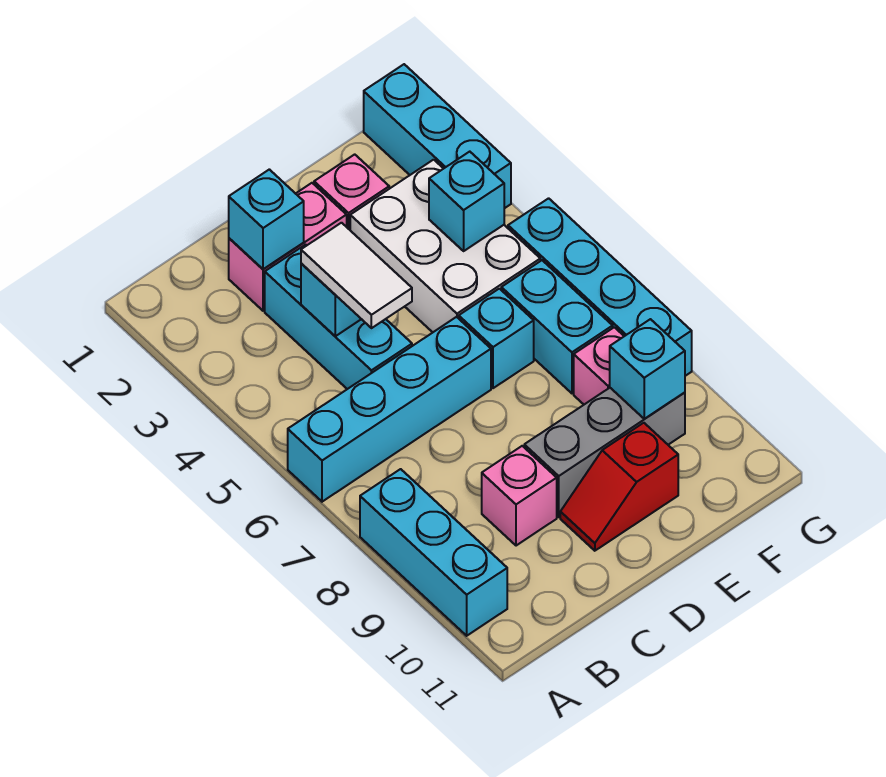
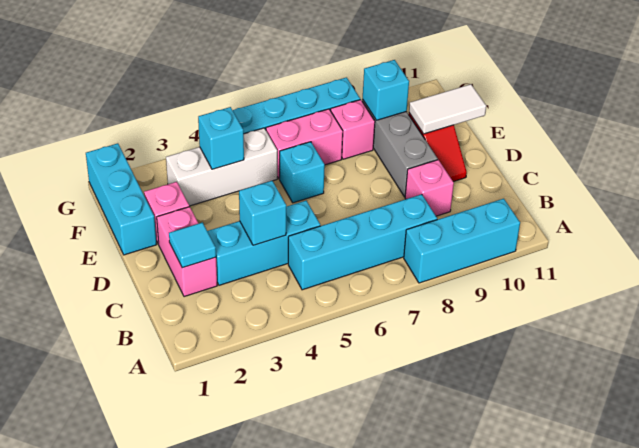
cyan 1x4 brick [288,317,491,502] -> cyan 1x4 brick turned to [288,194,437,290]
cyan 1x1 brick [229,169,304,269] -> cyan 1x1 tile [169,222,216,268]
white 1x2 tile [301,223,412,328] -> white 1x2 tile moved to [409,84,486,134]
white 2x3 brick [350,160,540,332] -> white 1x3 brick [166,128,277,206]
cyan 1x2 brick [501,260,613,393] -> pink 1x2 brick [266,109,343,179]
cyan 1x3 brick [364,64,511,208] -> cyan 1x3 brick turned to [86,143,157,255]

